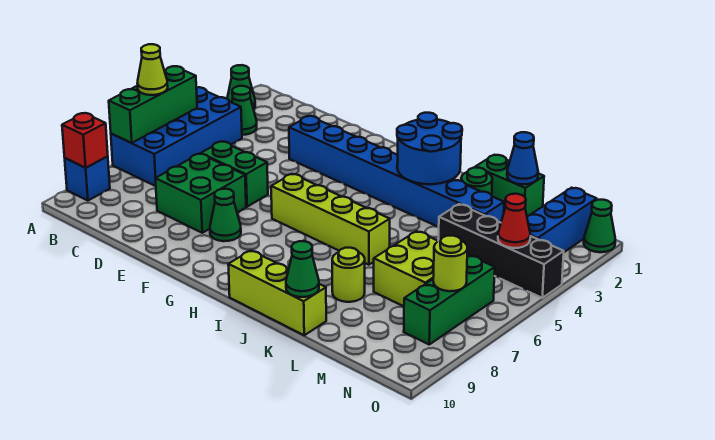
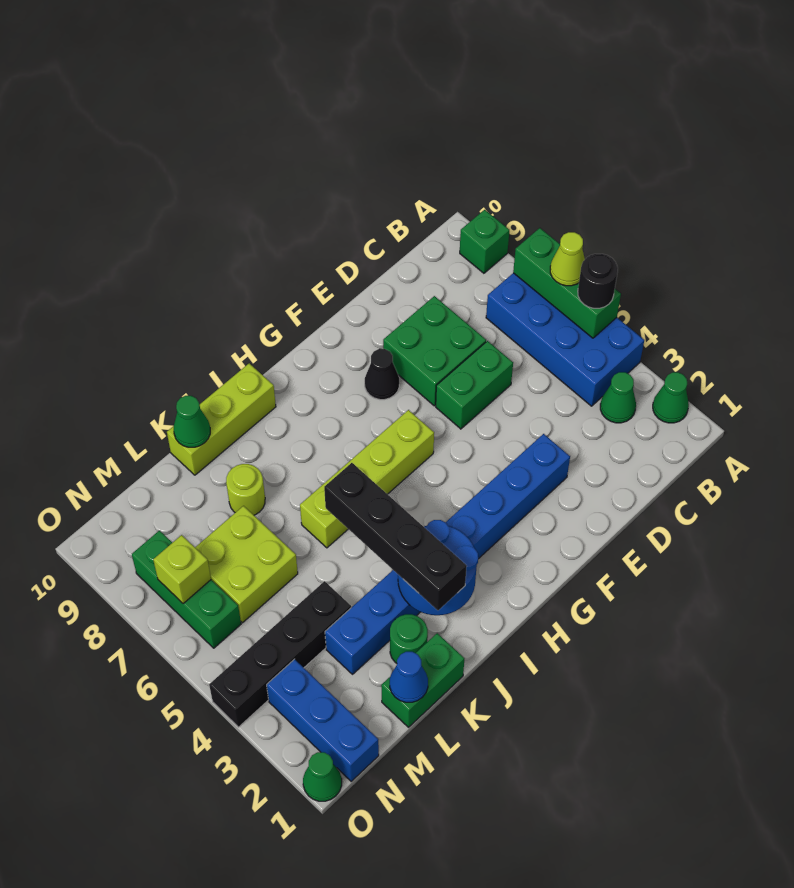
none -> black 1x1 round brick [578,254,618,308]
blue 1x1 brick [65,156,110,201] -> green 1x1 brick [460,210,509,273]
red 1x1 brick [62,113,108,168] -> none
green 1x1 cone [210,189,241,241] -> black 1x1 cone [365,349,399,400]
none -> black 1x4 brick [324,463,467,610]
red 1x1 cone [498,194,530,248] -> none
lime 1x1 round brick [433,235,467,291] -> lime 1x1 brick [153,535,211,604]

